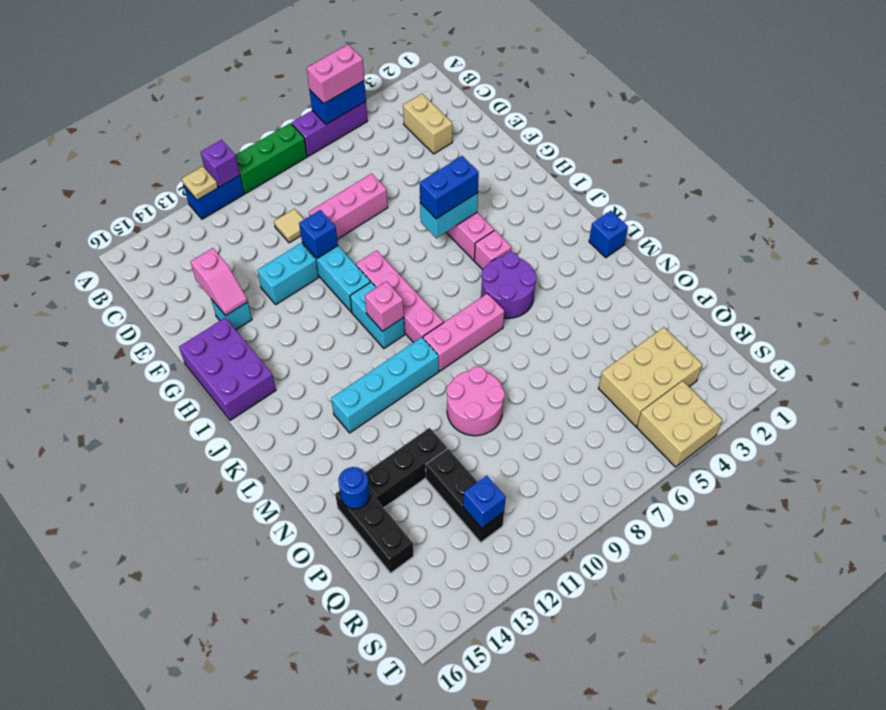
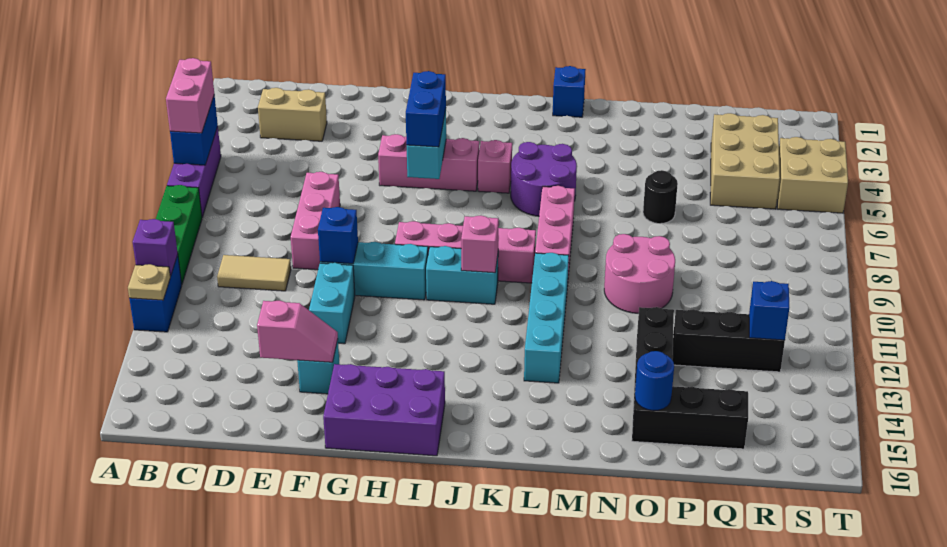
tan 1x1 tile [274,209,304,243] -> tan 1x2 tile [217,255,291,291]
none -> black 1x1 round brick [643,170,678,224]

